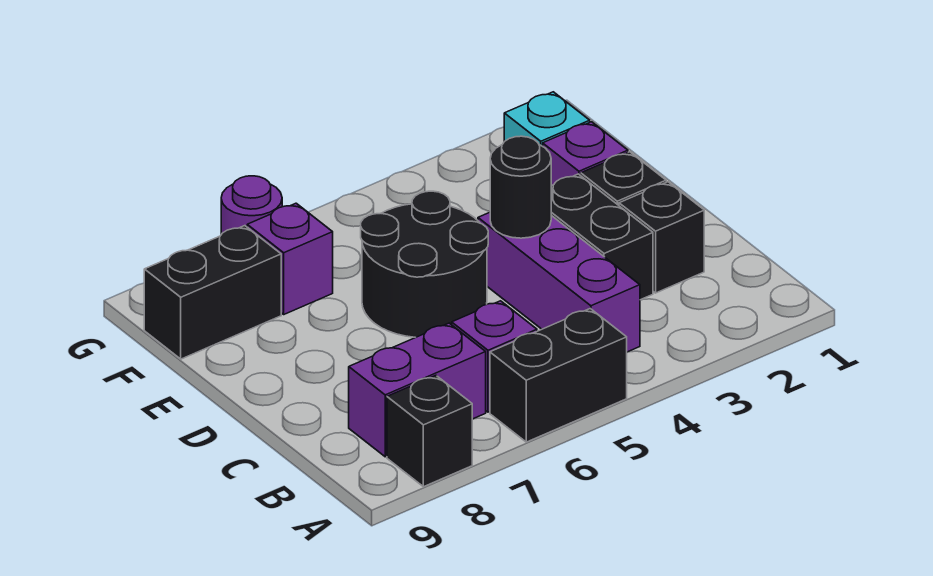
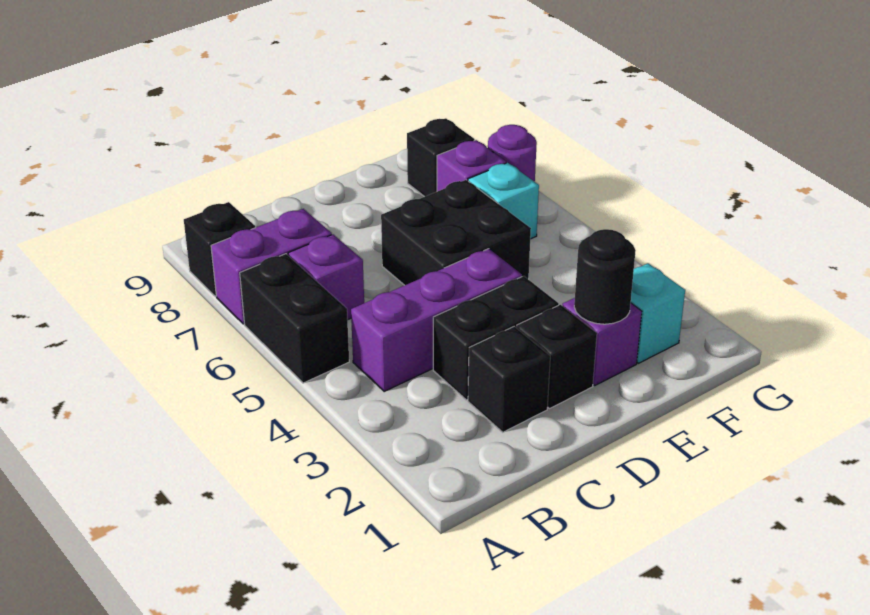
purple 1x2 brick [349,323,486,457] -> purple 1x2 brick turned to [211,209,332,324]
black 1x1 round brick [490,136,551,238] -> black 1x1 round brick moved to [574,229,636,324]
black 2x2 round brick [361,191,488,337] -> black 2x2 brick [381,180,531,285]
none -> cyan 1x1 brick [468,163,539,239]
black 1x2 brick [144,226,281,359] -> black 1x1 brick [407,118,475,197]

